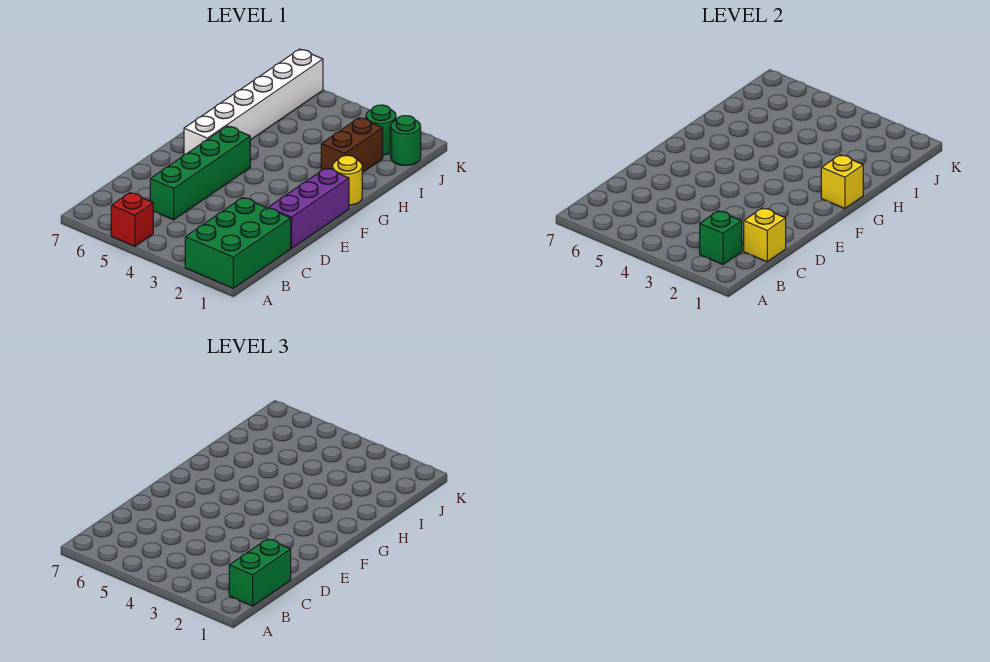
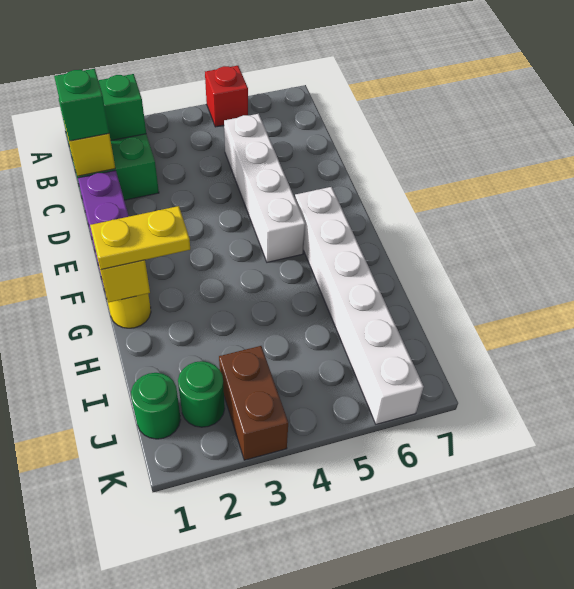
green 1x2 brick [229,539,291,606] -> green 1x1 brick [54,69,109,141]
green 1x4 brick [150,126,250,220] -> white 1x4 brick [224,114,305,262]
none -> yellow 1x2 plate [90,206,190,269]
brown 1x2 brick [321,118,383,173] -> brown 1x2 brick moved to [219,346,288,460]

